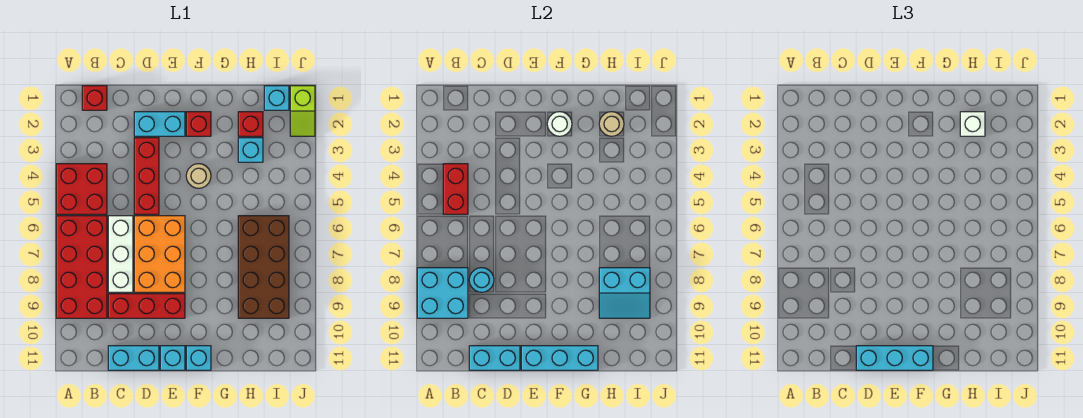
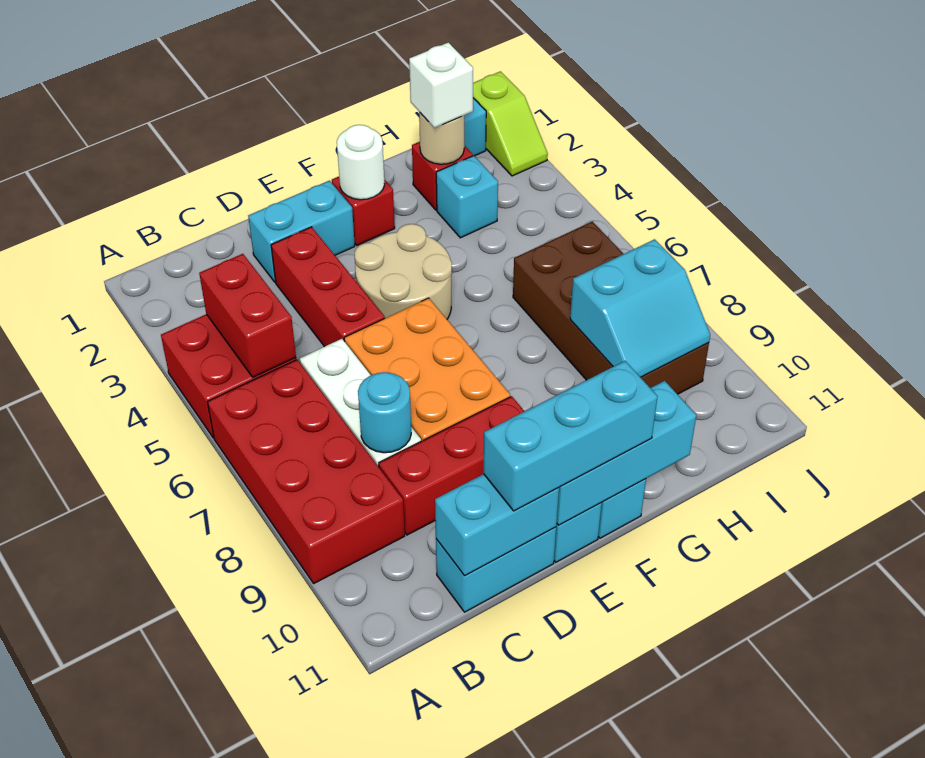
cyan 2x2 brick [417,268,468,318] -> none
red 1x1 brick [82,86,107,110] -> none
tan 1x1 round brick [186,164,211,188] -> tan 2x2 round brick [355,224,452,319]

